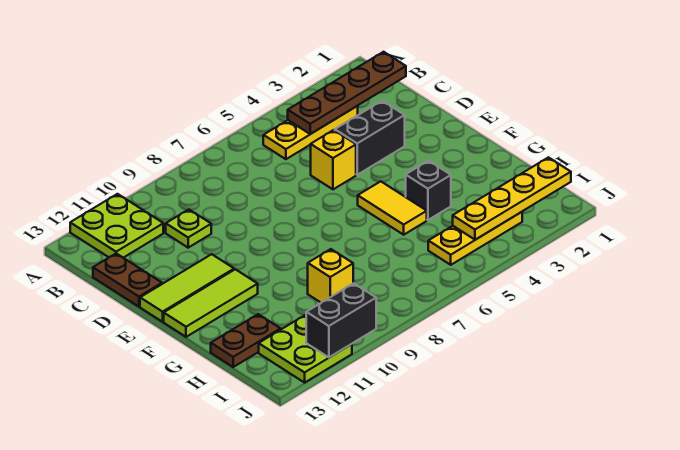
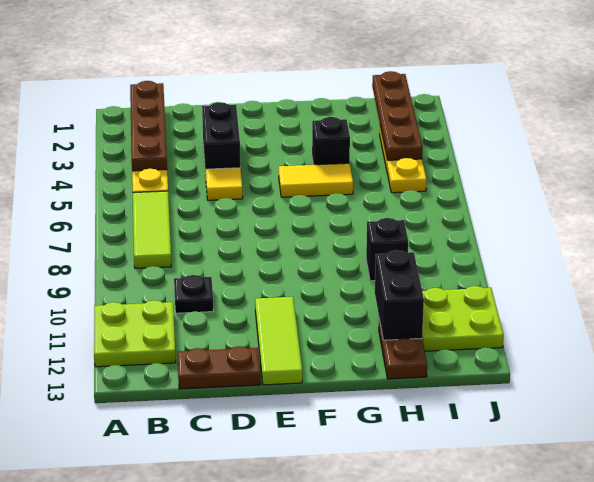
lime 1x1 plate [166,210,211,248] -> black 1x1 plate [174,275,213,313]
yellow 1x1 brick [311,130,356,189] -> yellow 1x1 tile [206,168,243,200]
lime 1x3 tile [164,269,258,337] -> lime 1x3 tile moved to [133,191,171,268]
yellow 1x1 brick [308,249,353,303] -> black 1x1 brick [366,218,408,281]
yellow 1x4 plate [453,158,571,240] -> brown 1x4 plate [372,71,422,160]
black 1x2 brick [306,283,376,357] -> black 1x2 brick moved to [375,250,424,340]

